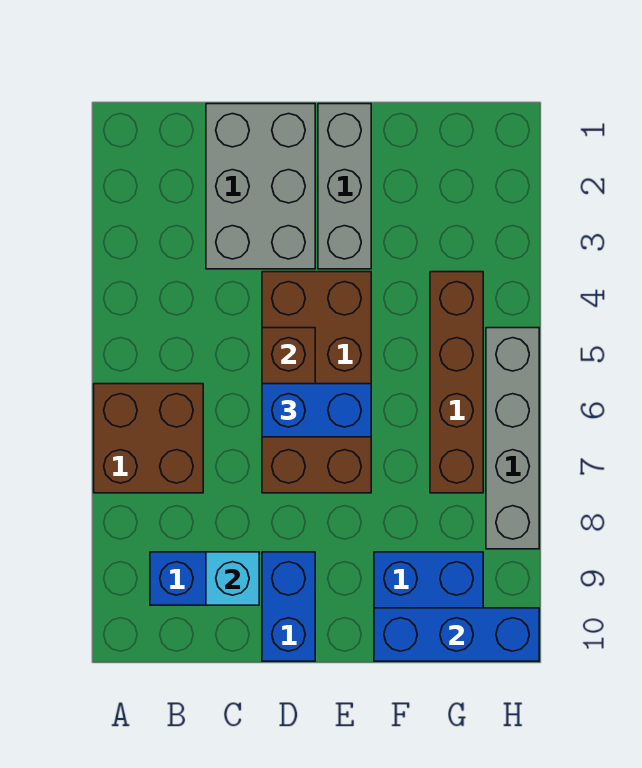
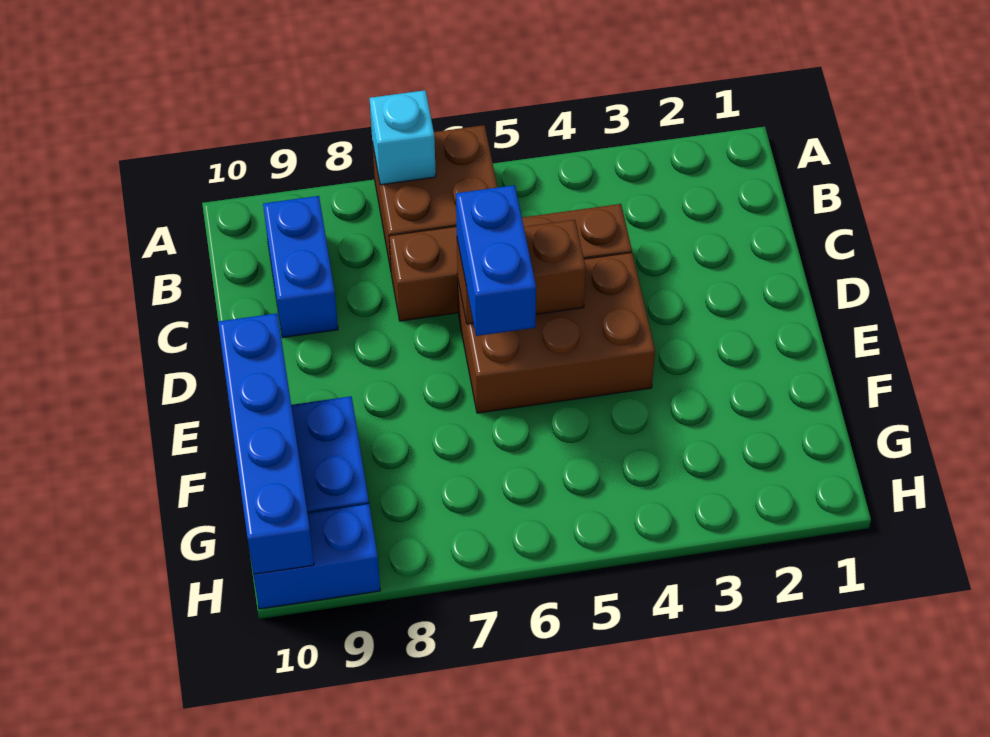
grey 2x3 brick [206,104,315,269] -> none
cyan 1x1 brick [206,552,259,605] -> cyan 1x1 brick moved to [370,90,436,185]
brown 2x4 brick [262,272,371,493] -> brown 2x3 brick [458,253,655,413]
blue 1x2 brick [262,552,315,661] -> blue 1x2 brick moved to [253,504,380,609]
grey 1x3 brick [318,104,371,269] -> none
blue 1x3 brick [374,608,539,661] -> blue 1x4 brick [218,313,314,574]
brown 1x4 brick [430,272,483,493] -> brown 1x4 brick moved to [389,204,632,321]
grey 1x4 brick [486,328,539,549] -> none

